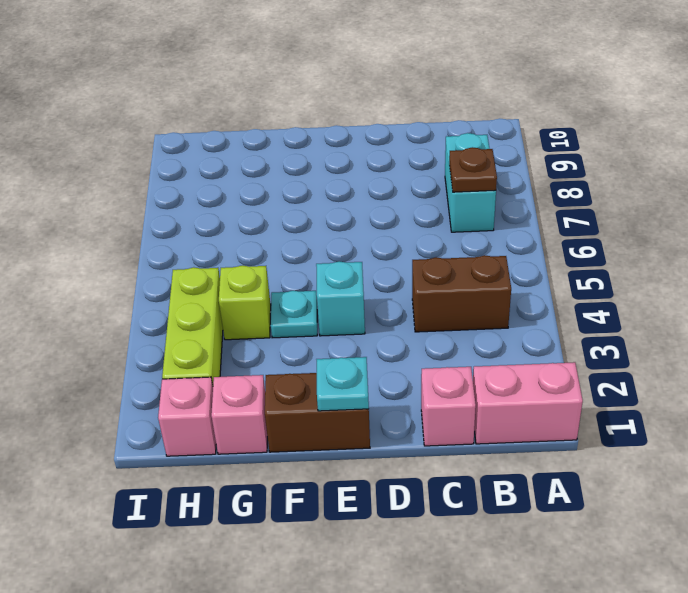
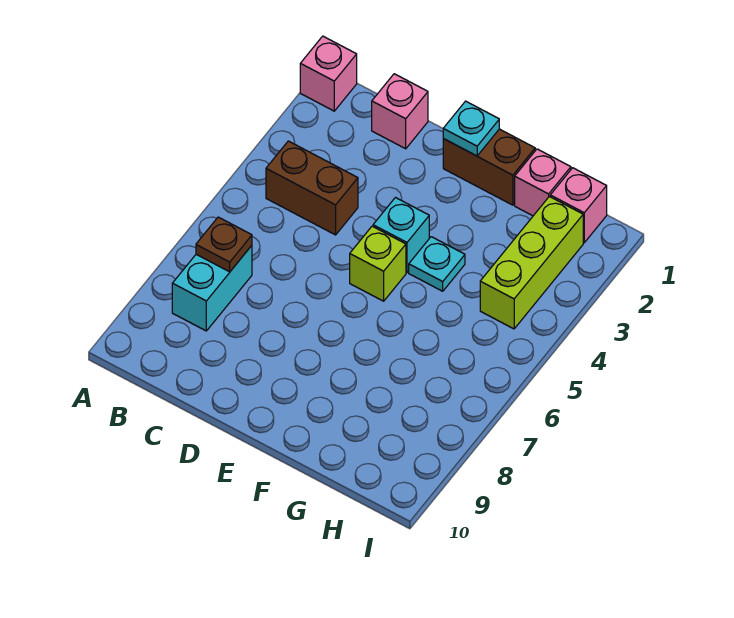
pink 1x2 brick [473,362,583,444] -> pink 1x1 brick [300,36,357,111]
lime 1x1 brick [219,265,271,340] -> lime 1x1 brick moved to [350,226,406,301]

